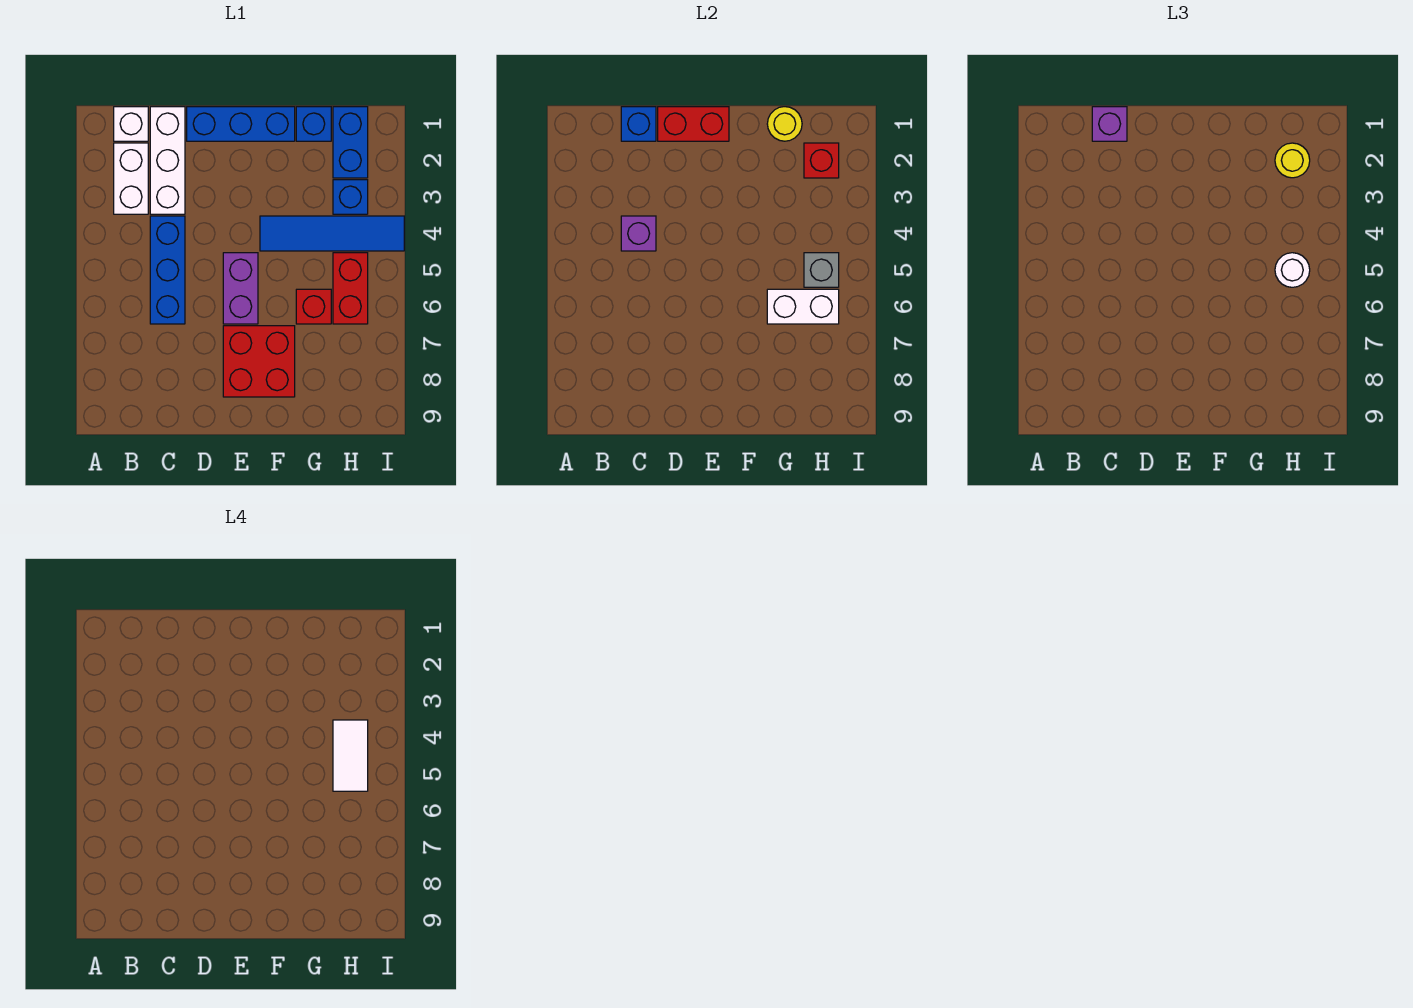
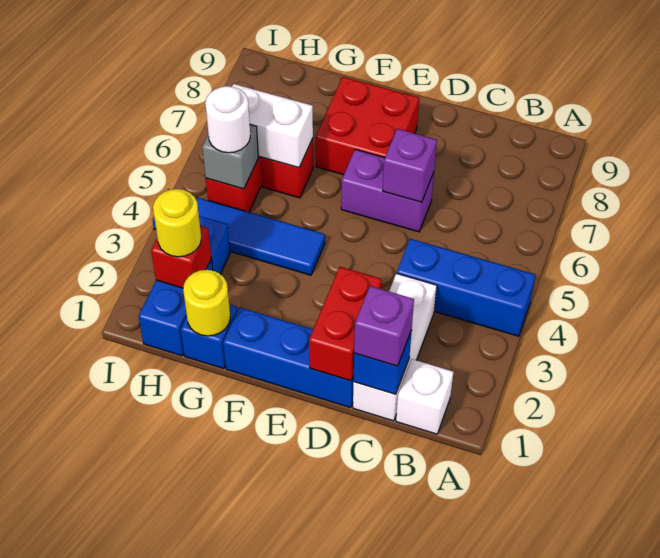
white 1x2 brick [114,143,148,214] -> none
blue 1x3 brick [150,216,185,324] -> blue 1x3 brick turned to [397,239,535,336]
purple 1x1 brick [621,216,656,251] -> purple 1x1 brick moved to [383,129,437,202]
red 1x2 brick [658,107,729,141] -> red 1x2 brick turned to [309,267,381,381]
purple 1x2 brick [223,253,258,324] -> purple 1x2 brick turned to [341,149,434,232]
white 1x2 tile [333,720,368,791] -> none

